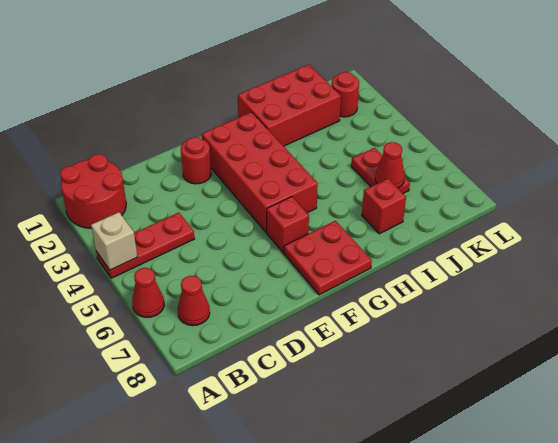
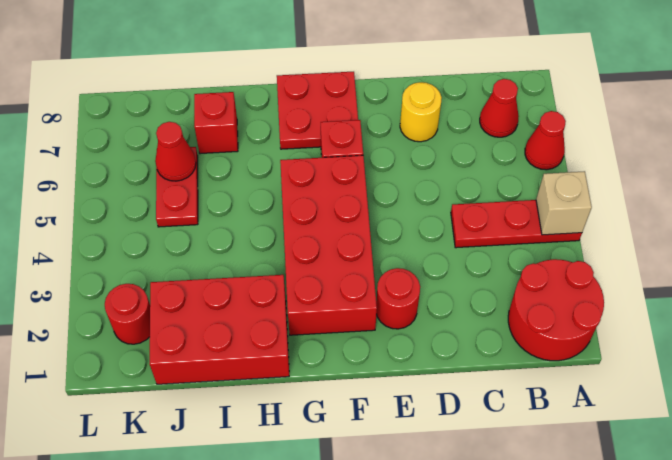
none -> yellow 1x1 round brick [400,82,442,142]

